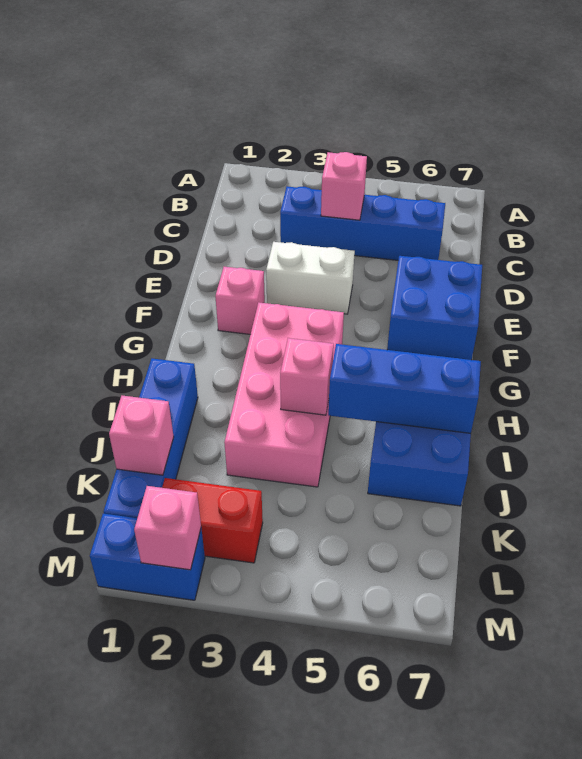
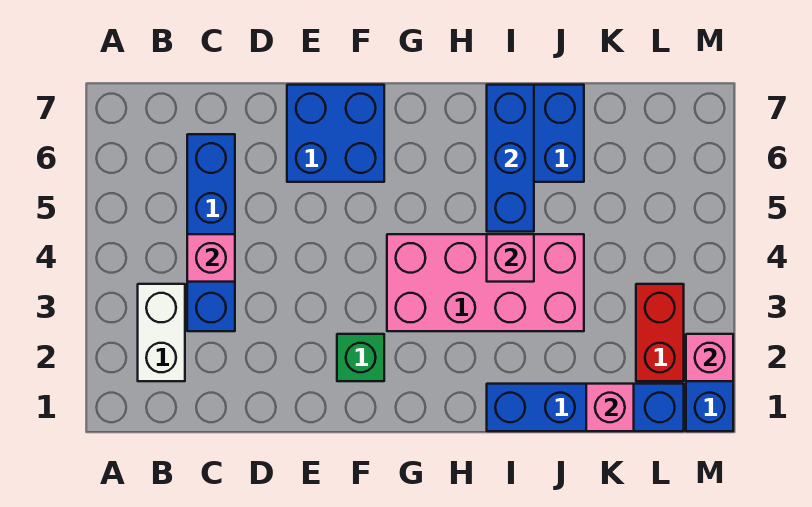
white 1x2 brick [266,242,355,314] -> white 1x2 brick moved to [138,284,185,381]
pink 1x1 brick [215,267,265,334] -> green 1x1 brick [337,334,384,381]

